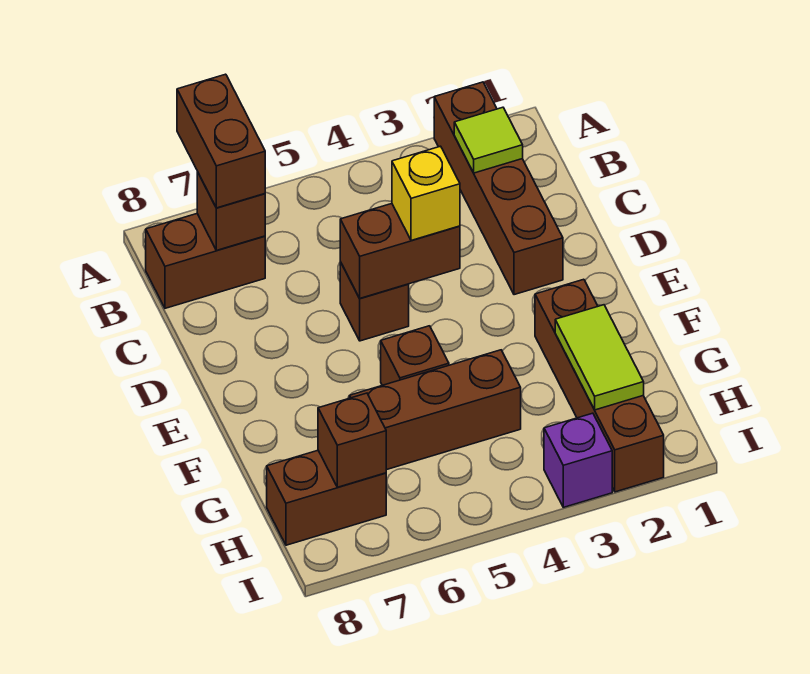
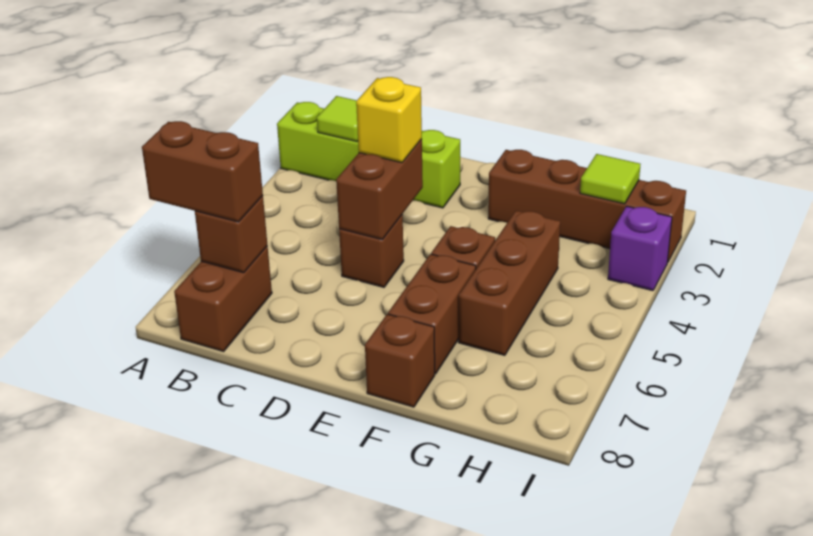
brown 1x4 brick [434,82,563,295] -> lime 1x4 brick [277,102,460,208]
lime 1x2 tile [555,305,644,410] -> lime 1x1 tile [580,154,641,204]
brown 1x2 brick [267,451,386,545] -> brown 1x2 brick moved to [388,254,476,374]
brown 1x1 brick [318,393,386,487] -> brown 1x1 brick moved to [365,314,435,407]

